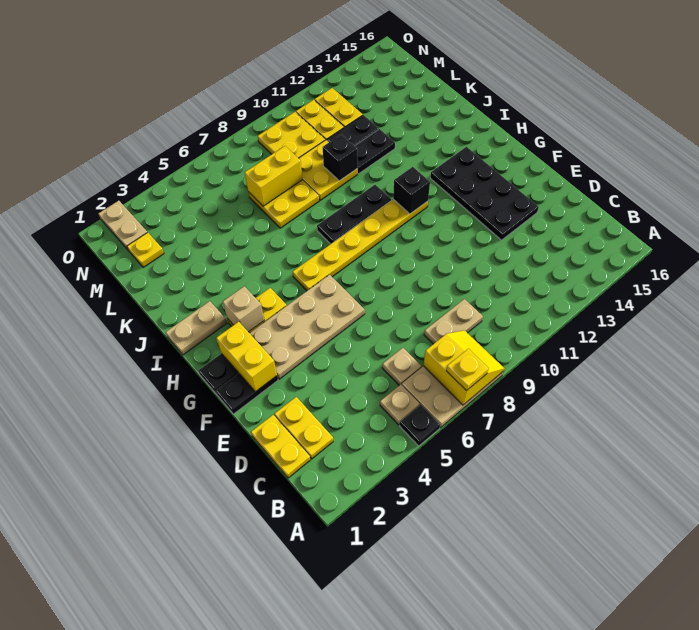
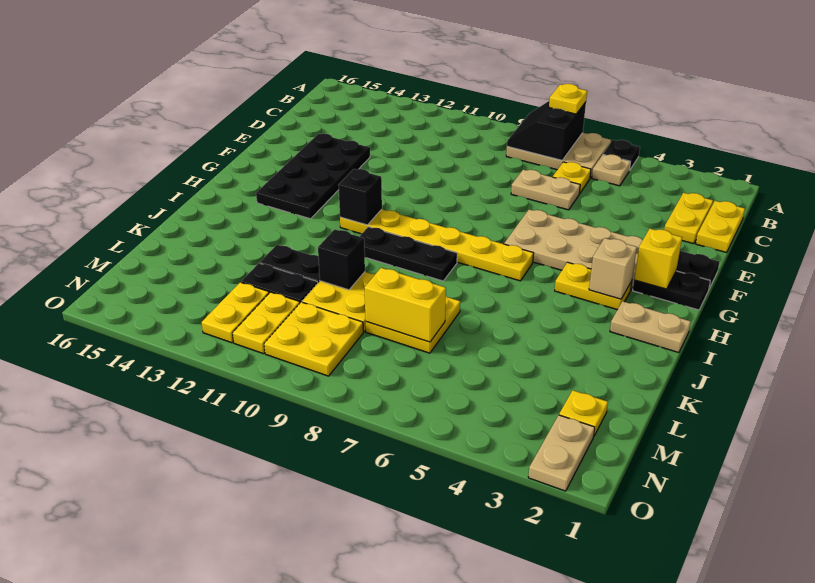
yellow 2x2 slope [423,330,504,405] -> black 2x2 slope [507,101,586,160]
tan 1x1 plate [382,348,421,385] -> yellow 1x1 plate [553,162,591,194]
tan 1x2 plate [424,299,483,344] -> tan 1x2 plate moved to [511,170,580,210]
yellow 1x2 brick [217,322,277,392] -> yellow 1x1 brick [634,229,682,289]

